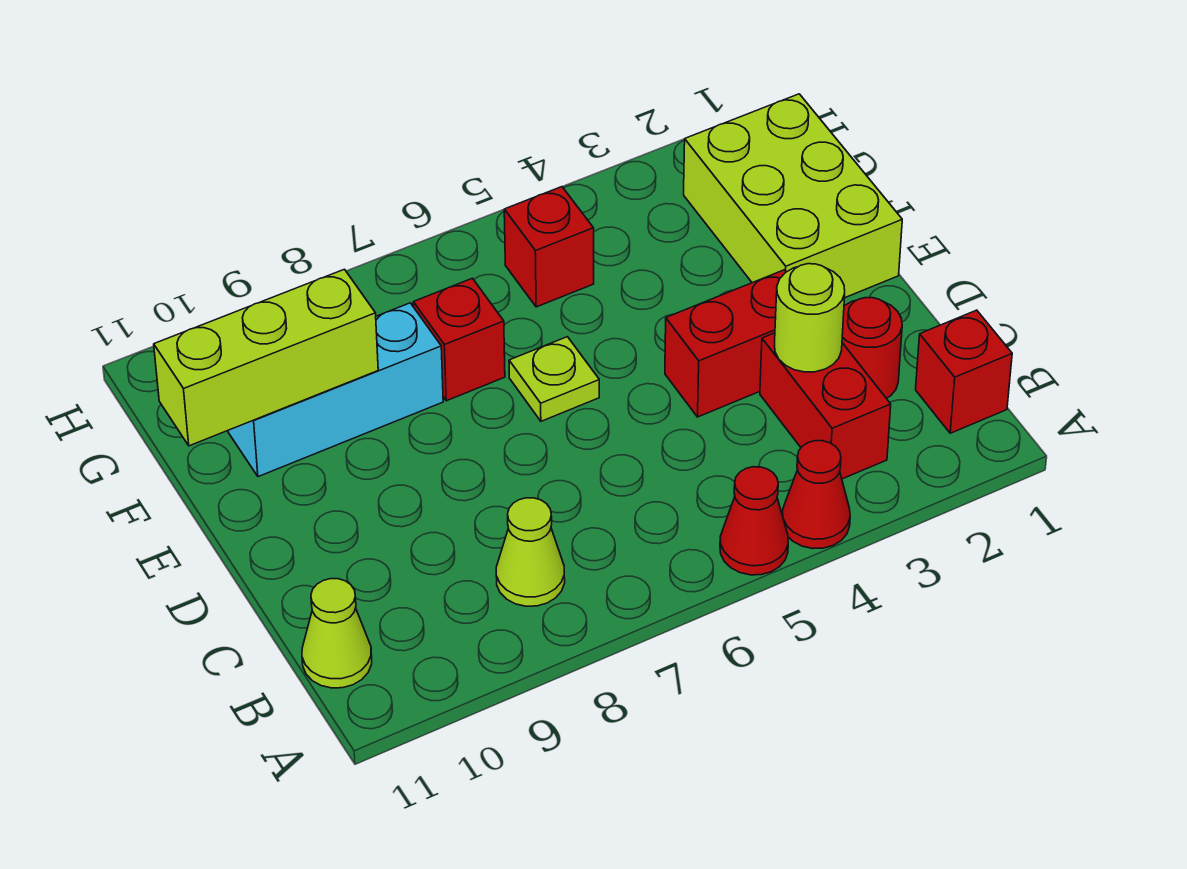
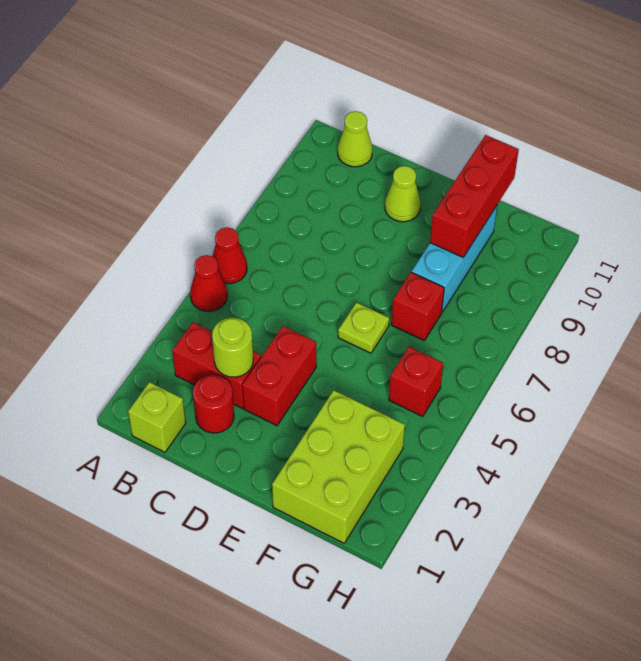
red 1x1 cone [782,441,850,549] -> red 1x1 cone moved to [212,228,247,284]
red 1x1 brick [916,310,1012,433] -> lime 1x1 brick [128,382,186,452]
lime 1x1 cone [496,498,565,606] -> lime 1x1 cone moved to [385,166,421,222]
lime 2x3 brick [684,94,902,298] -> lime 2x3 brick turned to [272,390,405,543]
lime 1x3 brick [154,269,378,446] -> red 1x3 brick [430,135,519,257]

